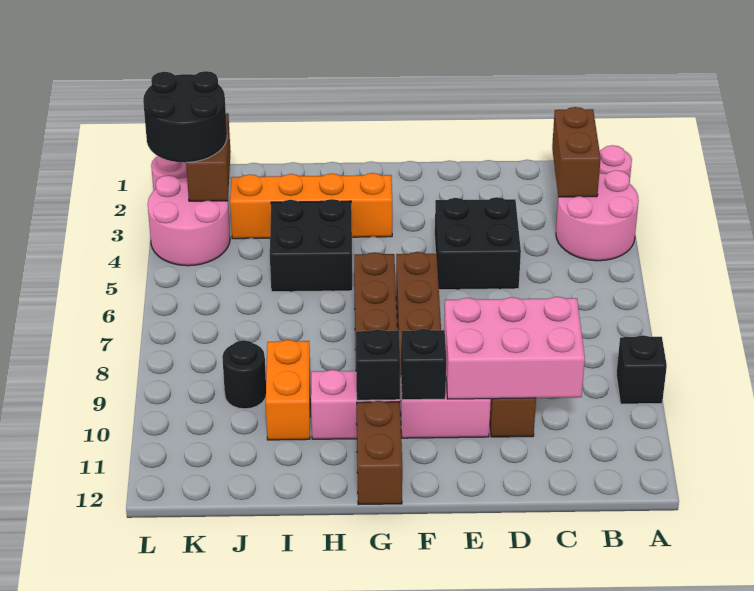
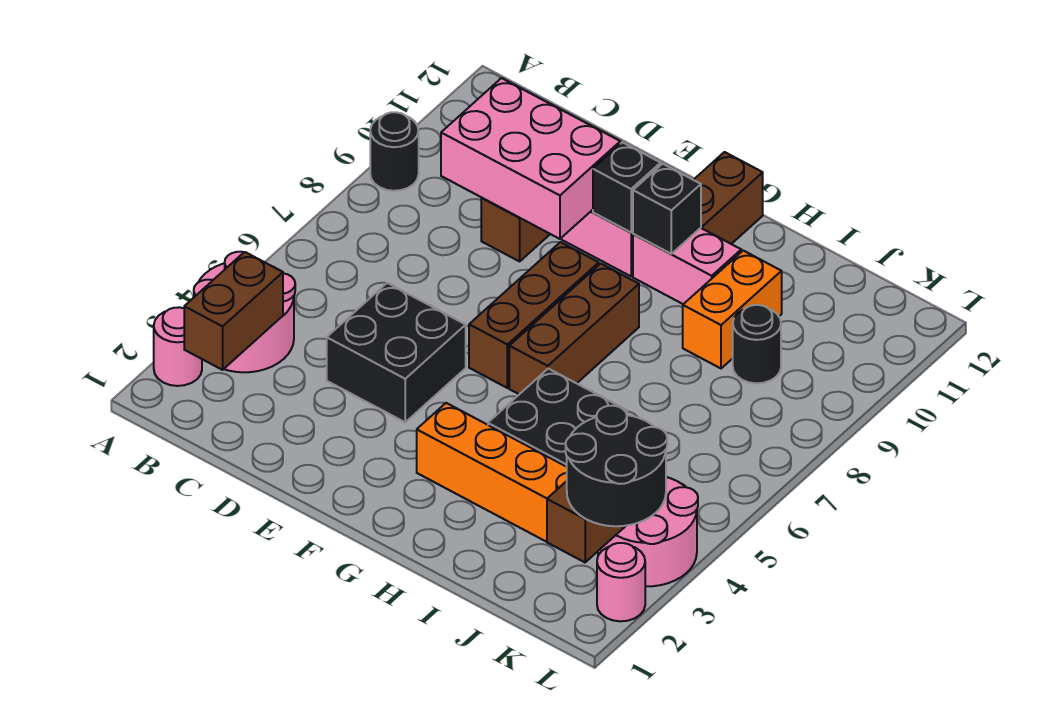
black 1x1 brick [616,335,667,404] -> black 1x1 round brick [370,112,419,191]

